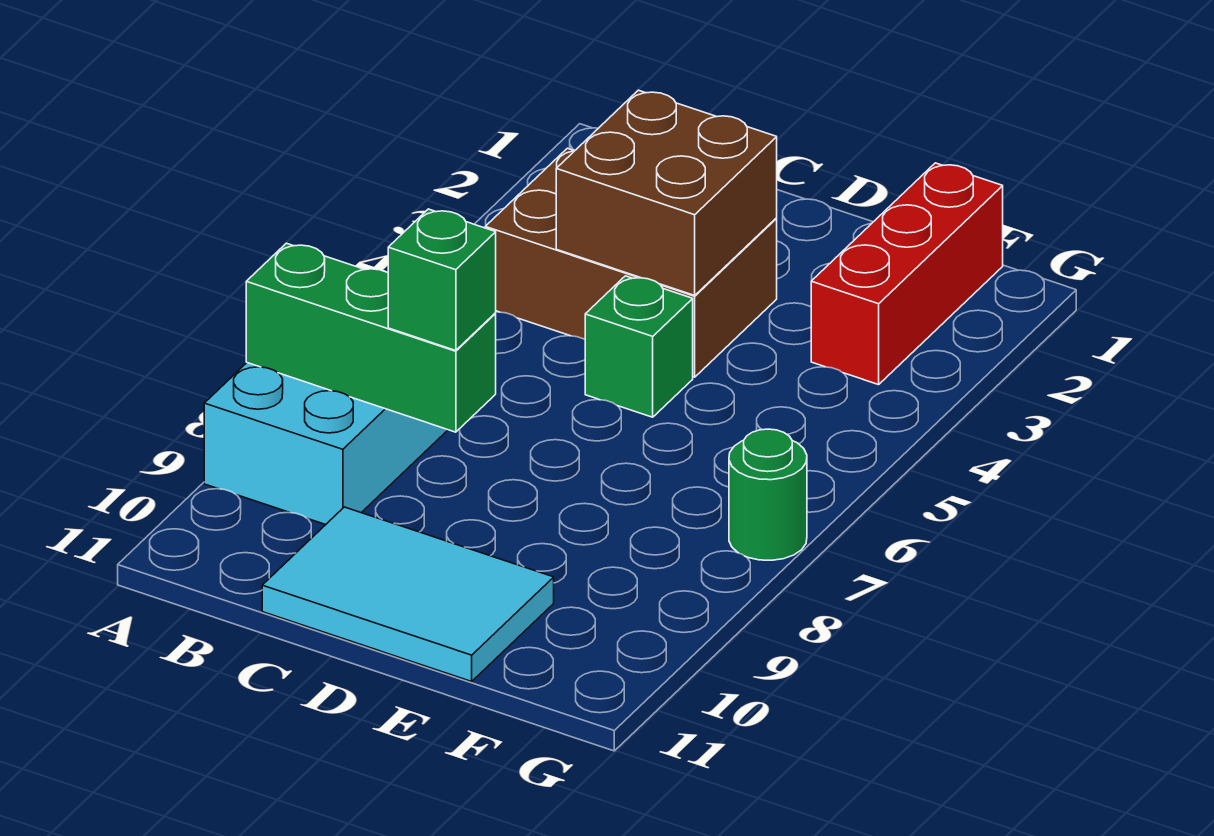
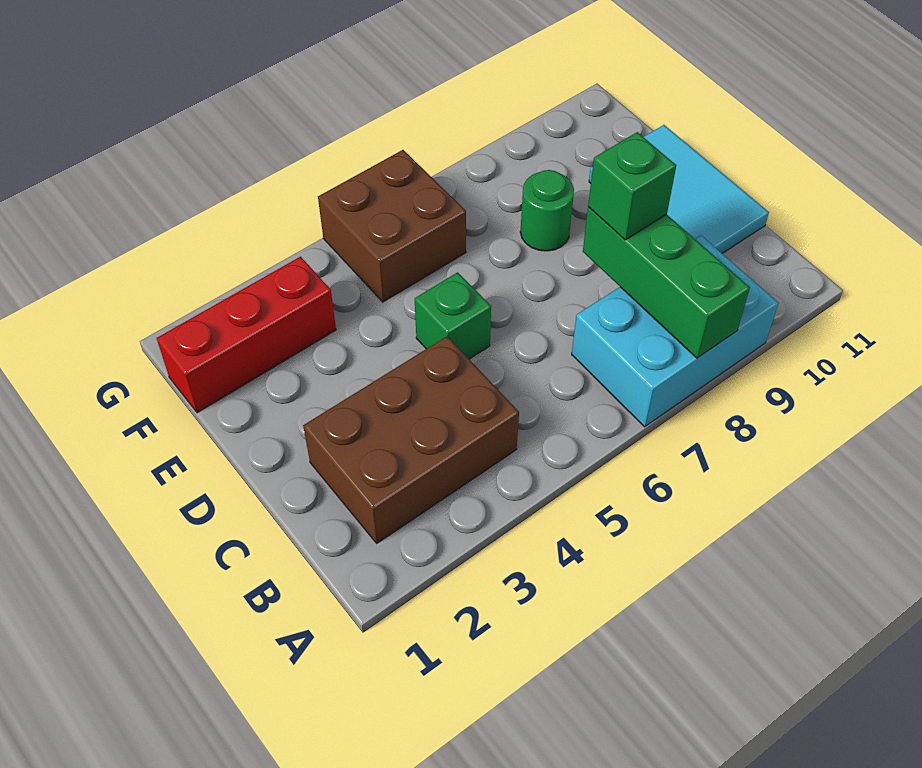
brown 2x3 brick [485,148,777,377] -> brown 2x3 brick turned to [303,337,519,543]
brown 2x2 brick [556,90,777,295] -> brown 2x2 brick moved to [318,150,466,302]
green 1x1 round brick [729,429,807,560] -> green 1x1 round brick moved to [520,170,574,251]

